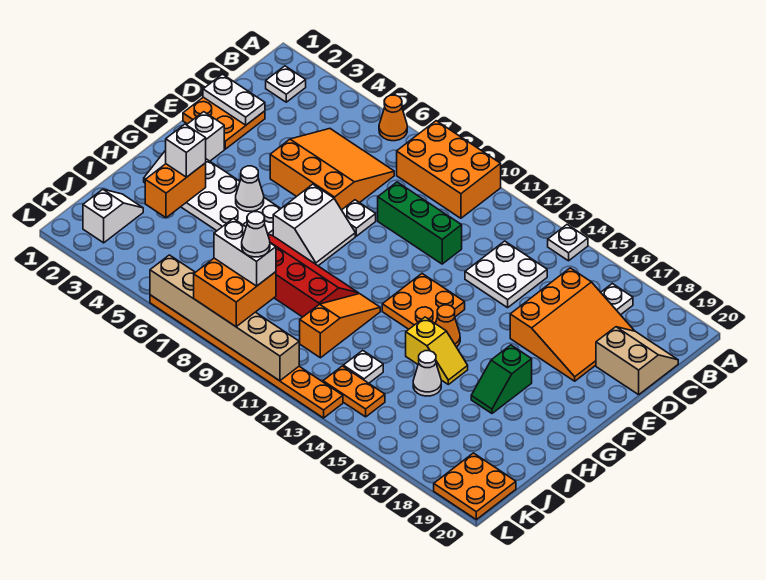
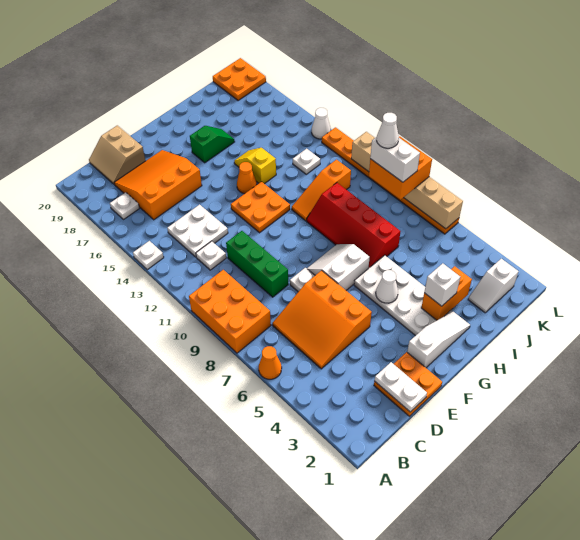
white 1x1 plate [266,66,306,102] -> white 1x1 plate moved to [196,241,226,270]
white 1x1 cone [413,351,441,396] -> white 1x1 cone moved to [312,108,331,139]
orange 1x2 plate [323,366,385,417] -> none

